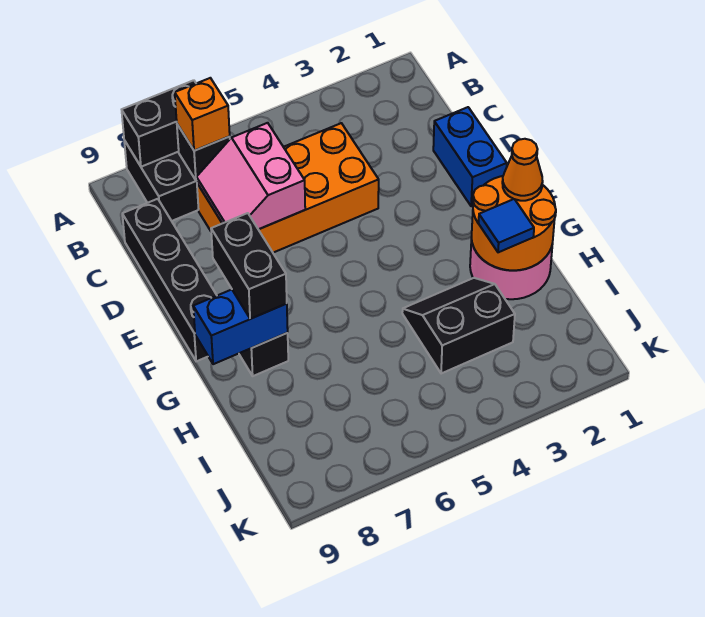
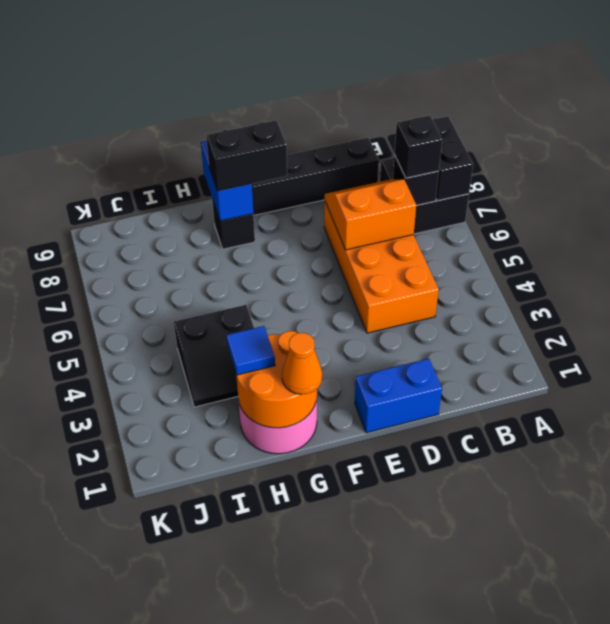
orange 1x1 brick [175,78,230,151] -> black 1x1 brick [394,116,442,178]
pink 2x2 slope [197,123,305,229] -> orange 2x2 slope [325,179,417,250]
black 2x2 slope [402,278,515,374] -> black 2x2 slope turned to [174,305,254,407]

